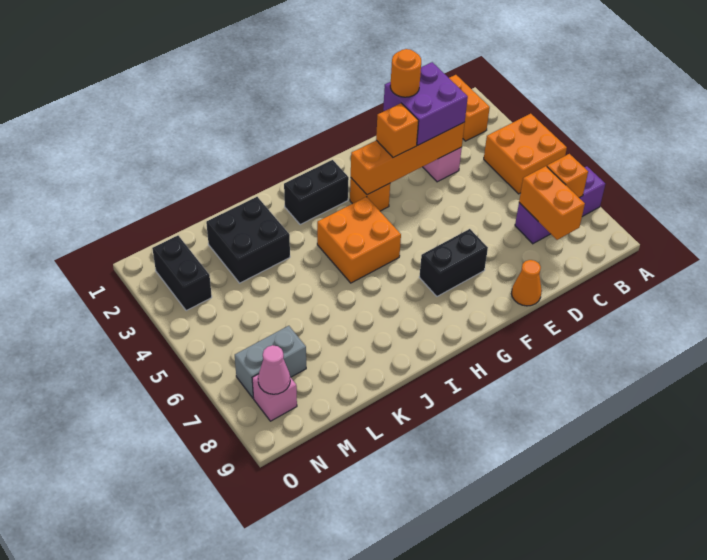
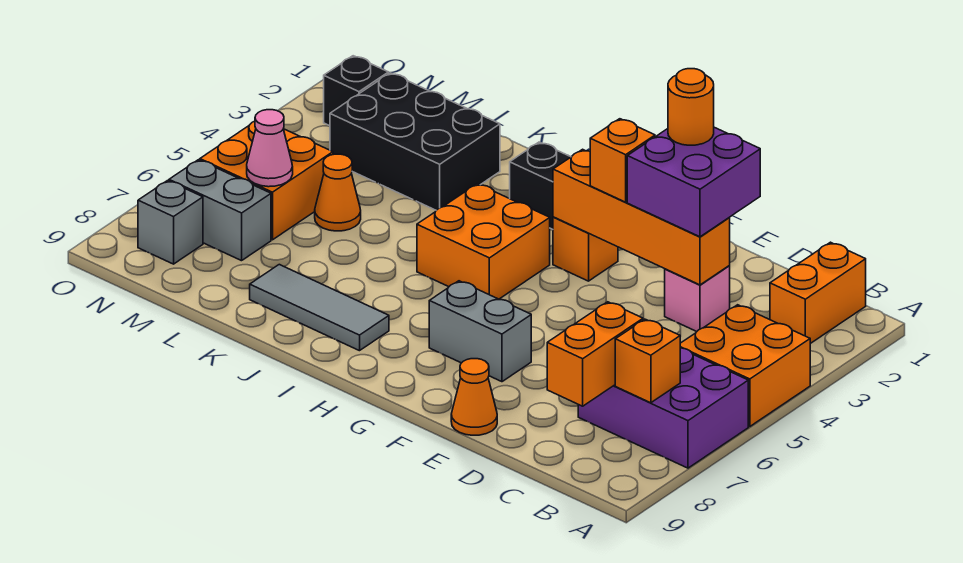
purple 1x3 brick [515,166,605,244] -> purple 2x3 brick [578,348,748,468]
black 1x2 brick [419,229,488,296] -> grey 1x2 brick [429,281,531,382]
none -> grey 1x3 tile [250,265,389,351]
black 2x2 brick [206,197,290,283] -> black 2x3 brick [330,73,500,210]
none -> orange 1x1 cone [315,154,361,231]
none -> orange 2x2 brick [200,121,333,240]
black 1x2 brick [152,236,212,311] -> black 1x1 brick [324,56,388,126]
pink 1x1 brick [252,374,297,421] -> grey 1x1 brick [138,181,203,264]
pink 1x1 cone [258,345,290,394] -> pink 1x1 cone moved to [247,110,293,187]

